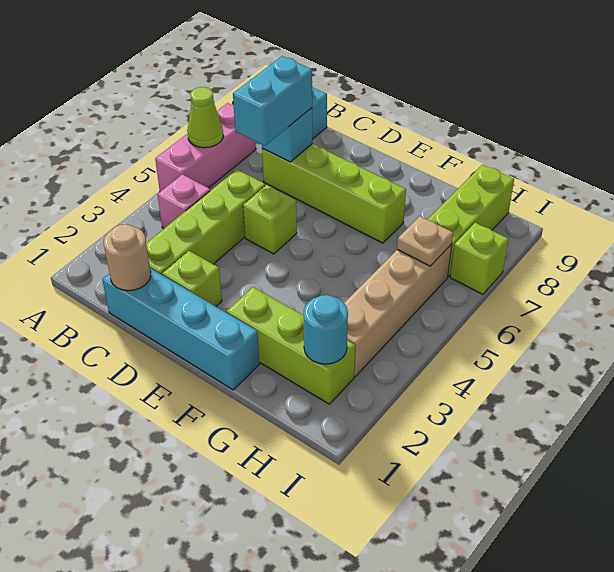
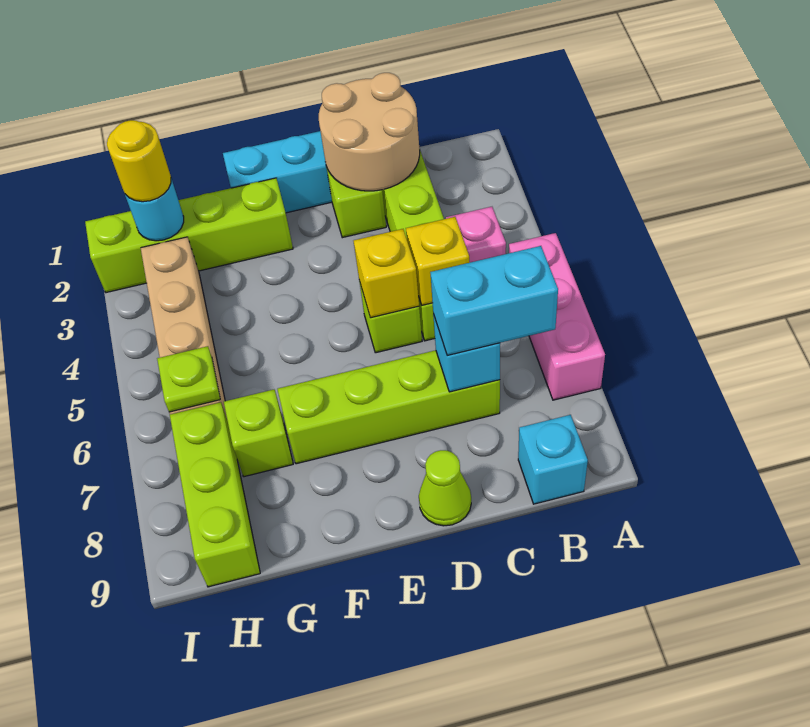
lime 1x1 cone [187,87,223,148] -> lime 1x1 cone moved to [419,450,471,526]
tan 1x1 round brick [104,224,151,291] -> tan 2x2 round brick [319,73,420,191]
none -> yellow 1x1 brick [406,217,469,305]
cyan 1x2 brick [233,56,312,146] -> cyan 1x2 brick turned to [430,246,558,355]
none -> yellow 1x1 brick [354,229,419,318]
lime 1x3 brick [227,287,355,404] -> lime 1x4 brick [85,178,293,293]
none -> yellow 1x1 round brick [107,120,171,202]
tan 1x1 plate [397,216,453,266] -> lime 1x1 plate [157,346,220,412]
lime 1x1 brick [450,223,508,294] -> lime 1x1 brick moved to [224,390,293,477]

